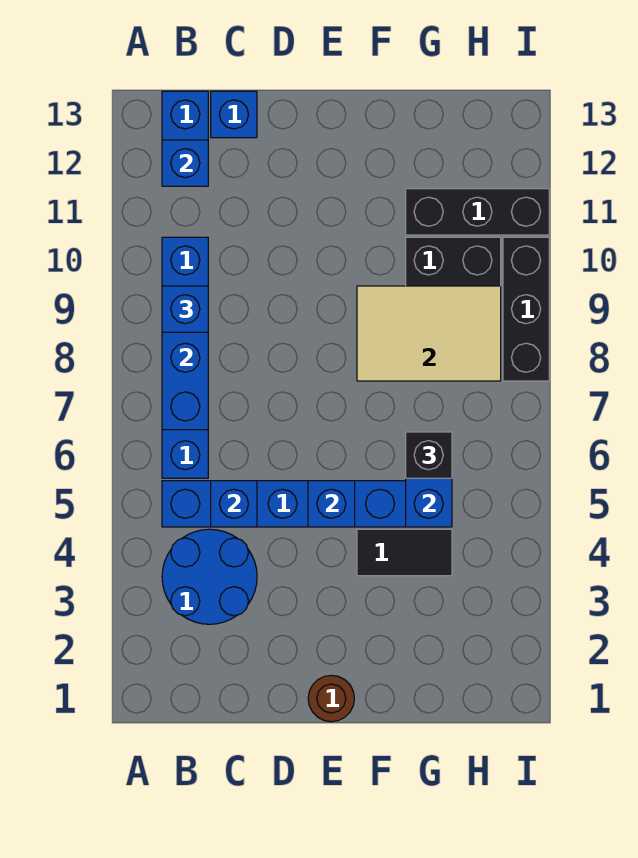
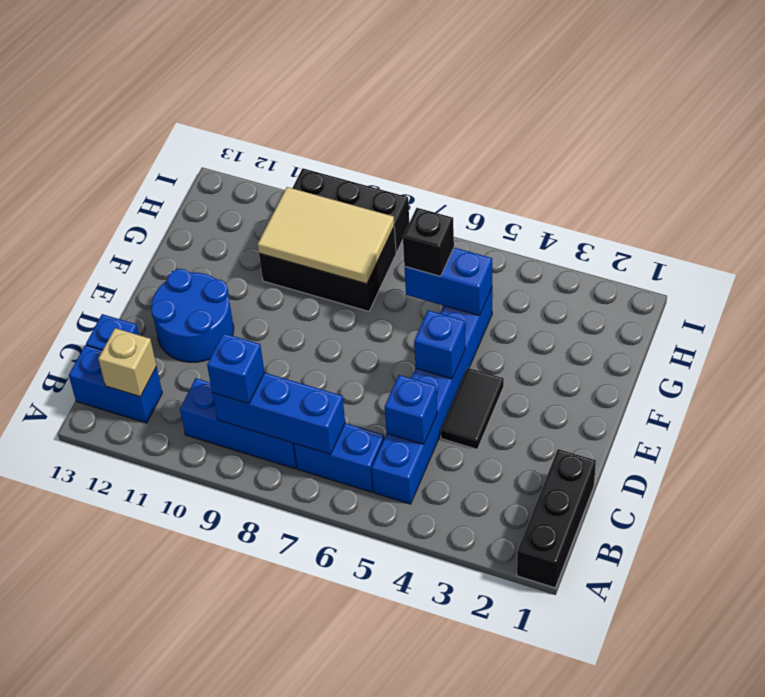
blue 2x2 round brick [162,529,257,624] -> blue 2x2 round brick moved to [151,269,234,362]
blue 1x1 brick [162,140,208,186] -> tan 1x1 brick [98,328,157,397]
brown 1x1 round brick [308,675,354,722] -> none
black 1x2 tile [357,529,452,576] -> black 1x2 tile moved to [441,368,504,449]
tan 2x3 tile [357,286,501,381] -> tan 2x3 tile turned to [258,187,394,284]
black 1x3 brick [406,189,549,235] -> black 1x3 brick moved to [517,449,596,588]

